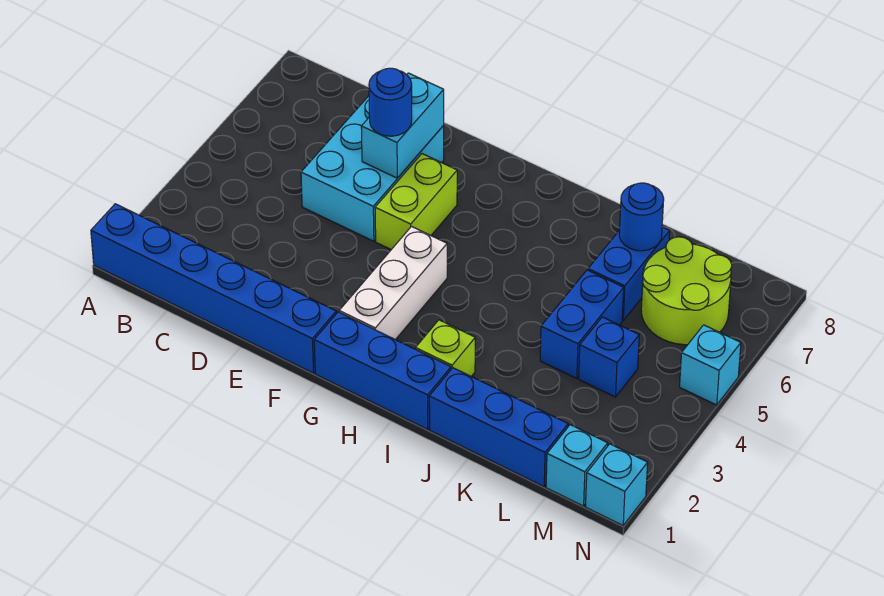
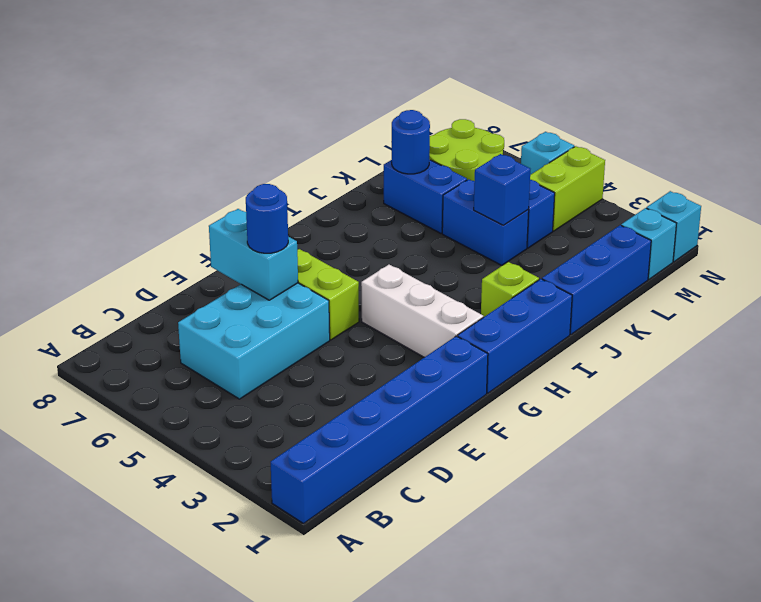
cyan 2x3 brick [301,96,444,241] -> cyan 2x3 brick turned to [178,283,330,399]
none -> blue 1x1 brick [474,154,530,225]
none -> lime 1x2 brick [530,146,605,231]

